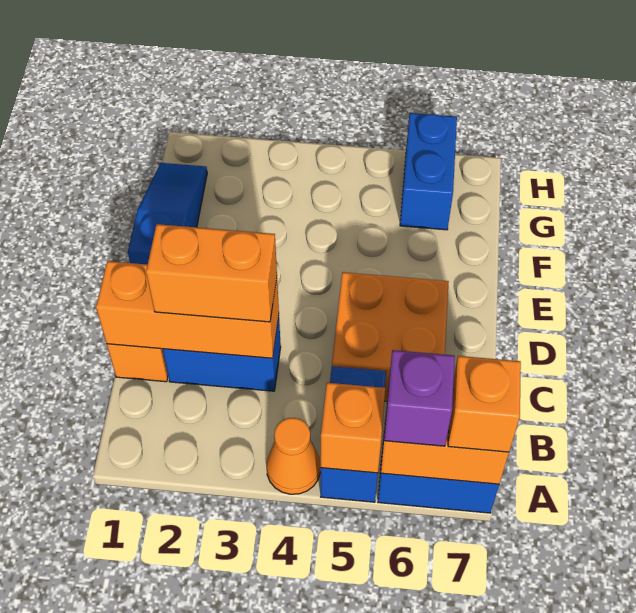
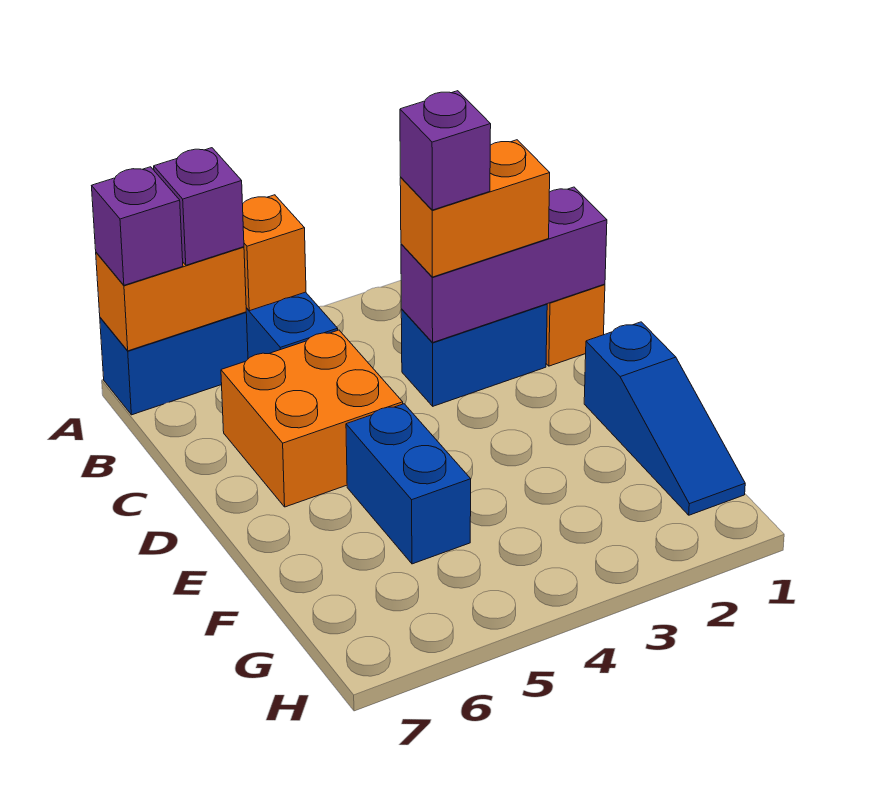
orange 1x1 cone [266,418,321,494] -> none
orange 1x1 brick [448,356,521,452] -> purple 1x1 brick [92,167,183,285]
orange 1x3 brick [96,261,279,358] -> purple 1x3 brick [401,187,607,342]
none -> purple 1x1 brick [400,91,491,210]
blue 1x2 brick [400,113,457,230] -> blue 1x2 brick moved to [346,404,471,564]

